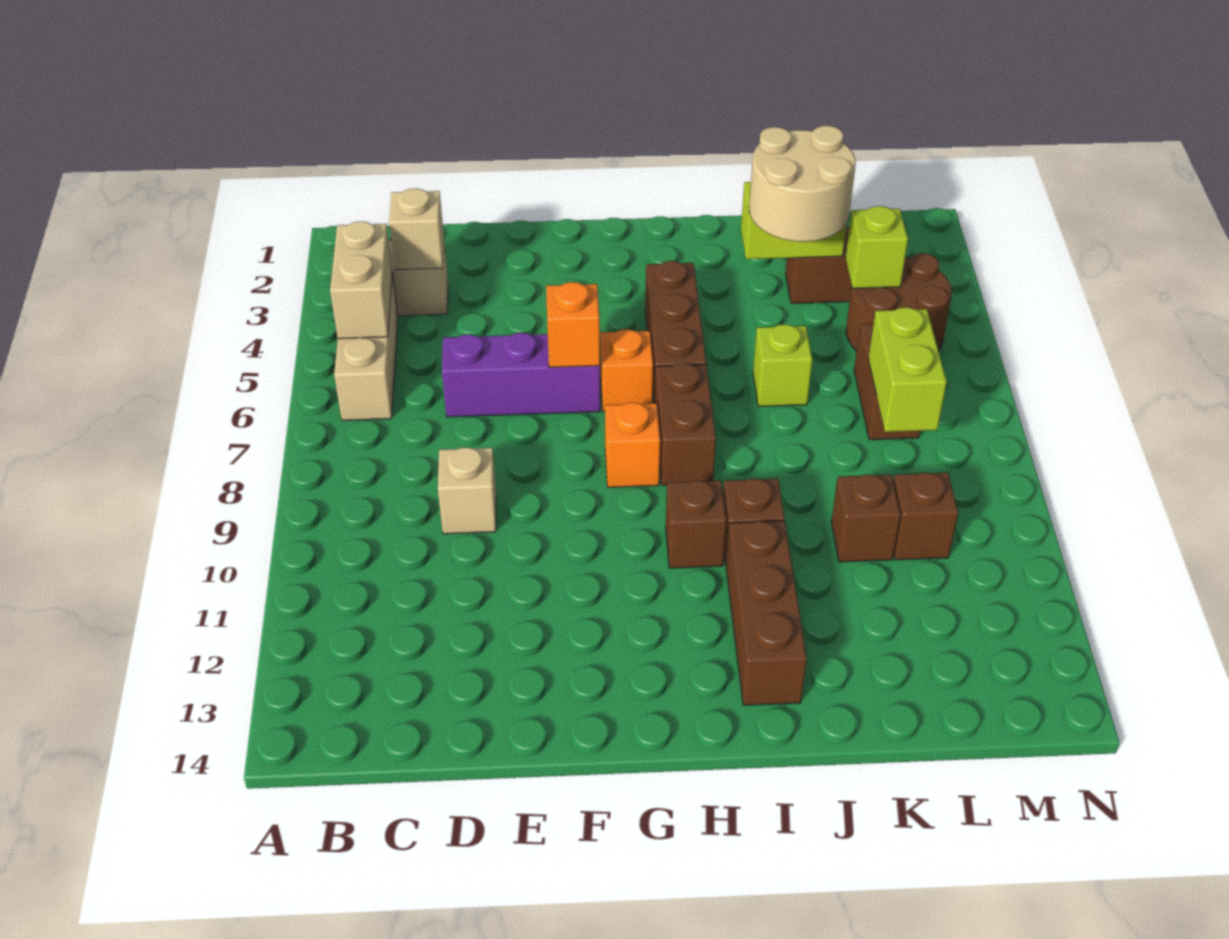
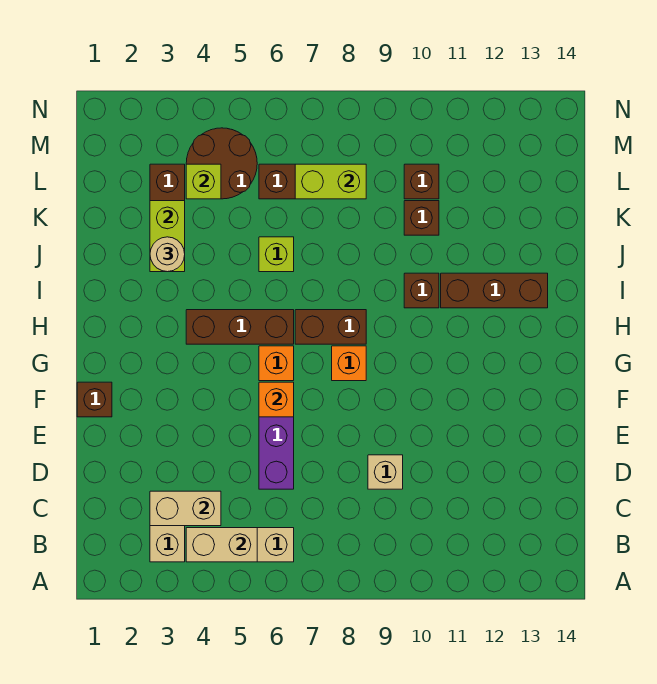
tan 1x1 brick [389,188,444,270] -> tan 1x2 brick [150,491,221,526]
brown 1x1 brick [666,481,726,568] -> brown 1x1 brick moved to [77,382,112,417]
tan 2x2 round brick [749,126,856,242] -> tan 1x1 round brick [150,237,185,272]

